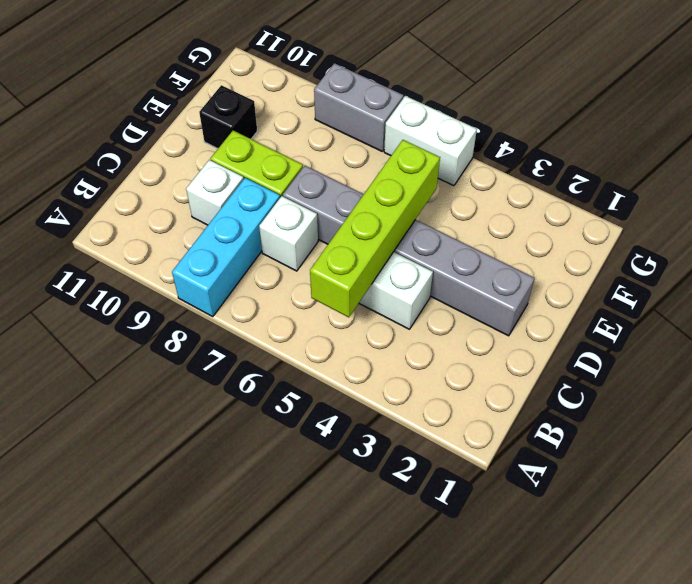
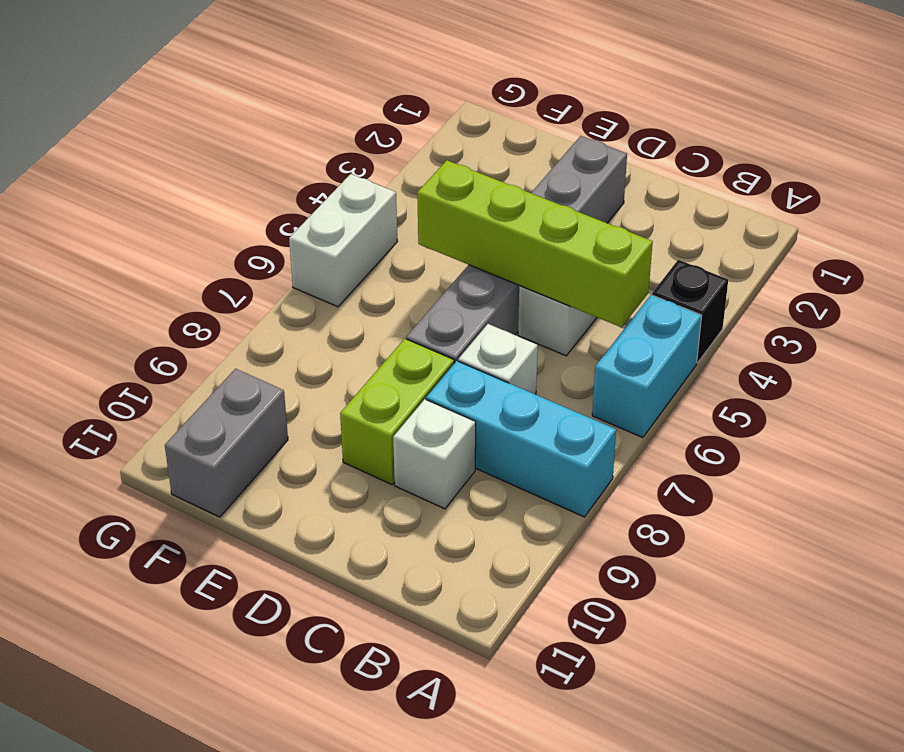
none -> cyan 1x2 brick [592,295,702,438]
black 1x1 brick [199,85,257,148] -> black 1x1 brick moved to [652,260,728,363]
grey 1x2 brick [314,63,403,152] -> grey 1x2 brick moved to [165,369,288,517]

